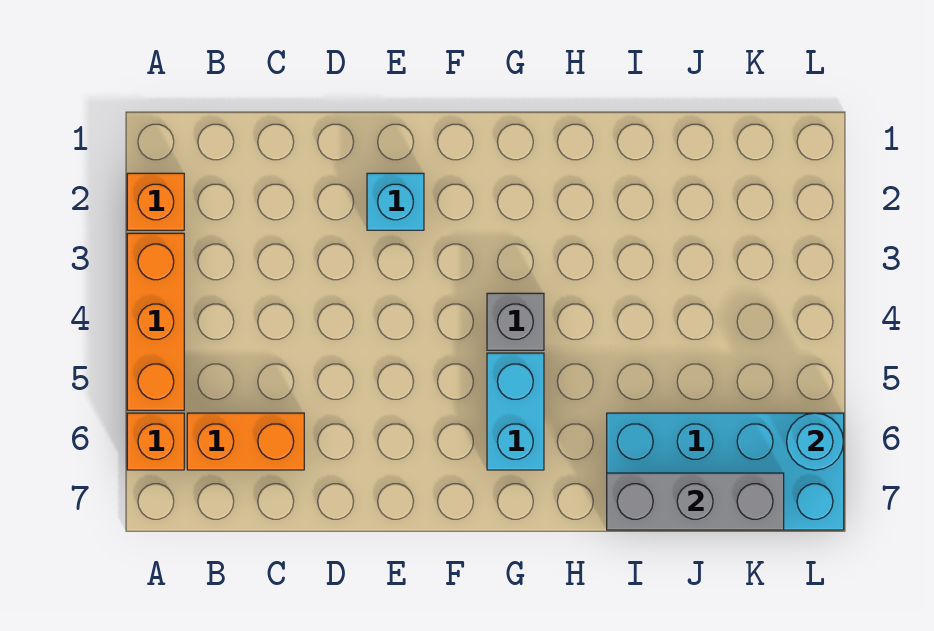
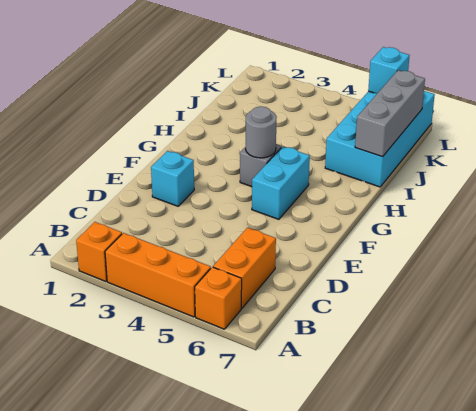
none -> grey 1x1 round brick [246,106,277,158]
cyan 1x2 brick [487,353,544,470] -> cyan 1x2 brick turned to [252,146,310,219]
cyan 1x1 round brick [787,413,844,470] -> cyan 1x1 brick [368,47,410,93]

